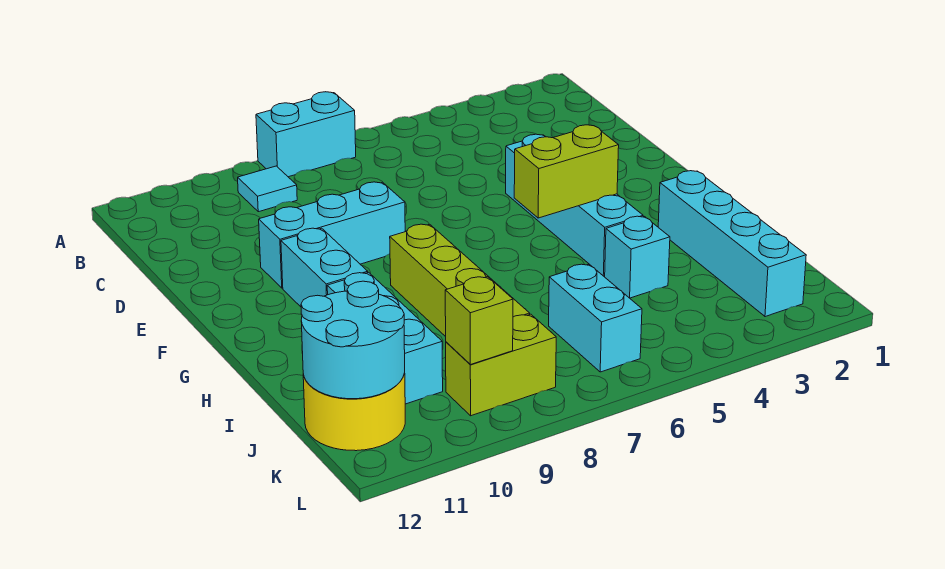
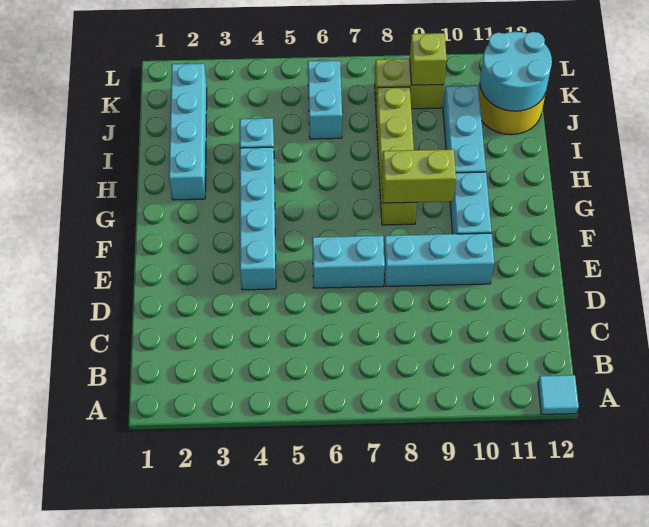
cyan 1x2 brick [256,92,356,177] -> cyan 1x2 brick moved to [312,236,385,288]
cyan 1x1 tile [238,166,297,212] -> cyan 1x1 tile moved to [538,375,579,414]
lime 1x2 brick [514,125,619,218] -> lime 1x2 brick moved to [382,149,456,203]

